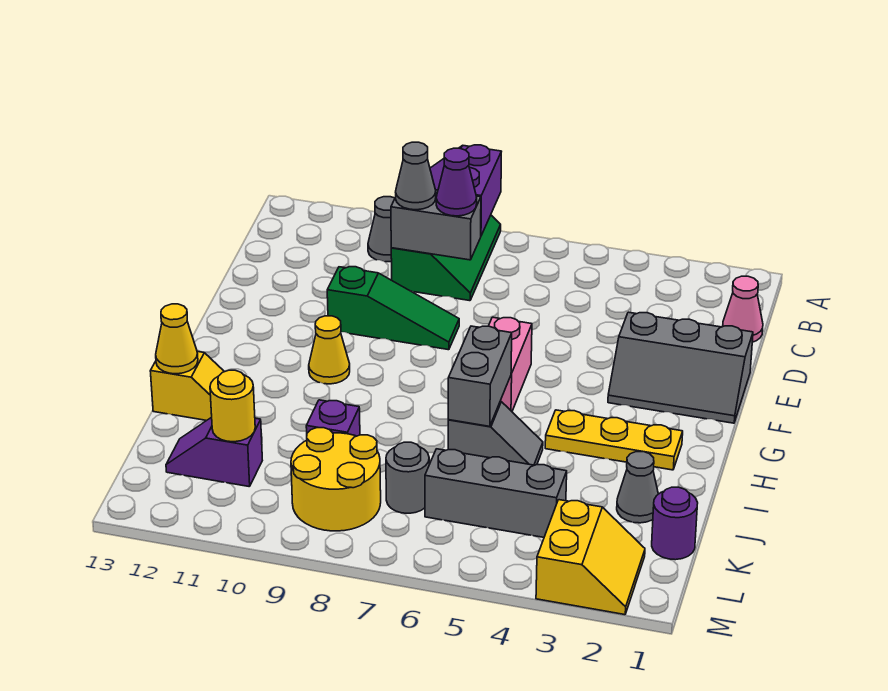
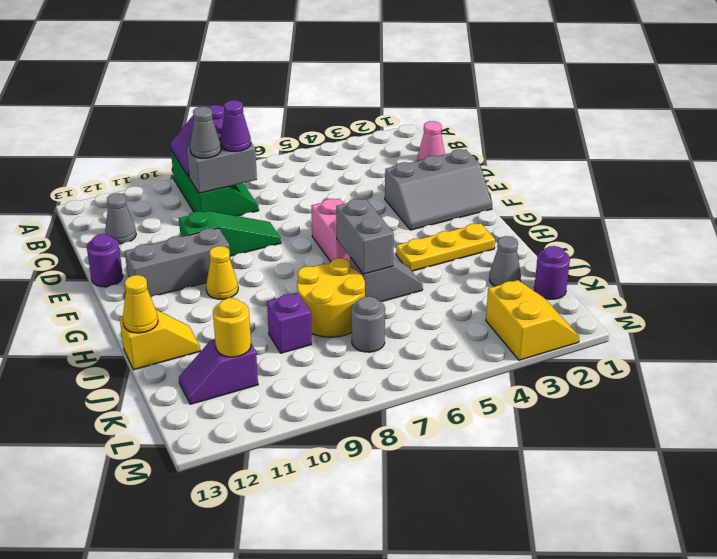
grey 1x1 cone [368,197,395,262] -> grey 1x1 cone moved to [105,193,136,244]
none -> purple 1x1 round brick [87,234,123,287]
grey 1x3 brick [425,449,567,537] -> grey 1x3 brick moved to [125,228,230,297]
yellow 2x2 round brick [291,428,381,531] -> yellow 2x2 round brick moved to [297,258,365,337]

